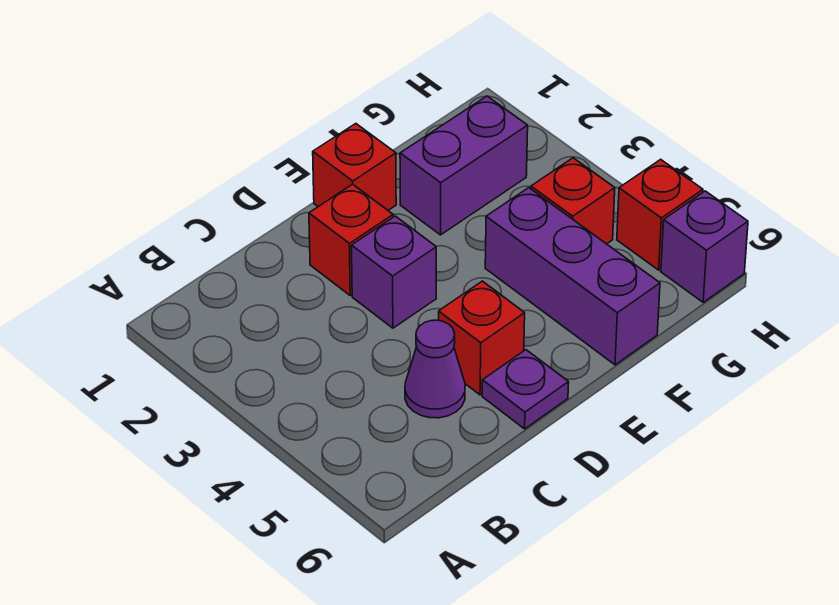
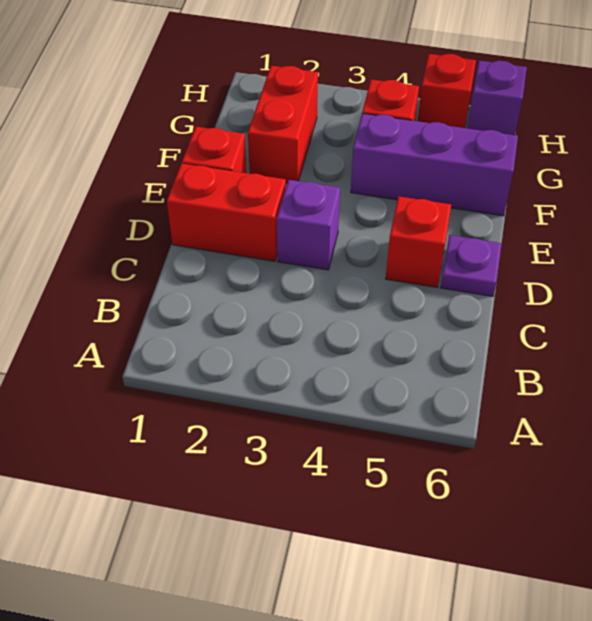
purple 1x1 cone [405,320,465,418] -> none
red 1x1 brick [309,184,393,295] -> red 1x2 brick [167,163,286,261]
purple 1x2 brick [400,96,528,235] -> red 1x2 brick [248,66,318,183]

